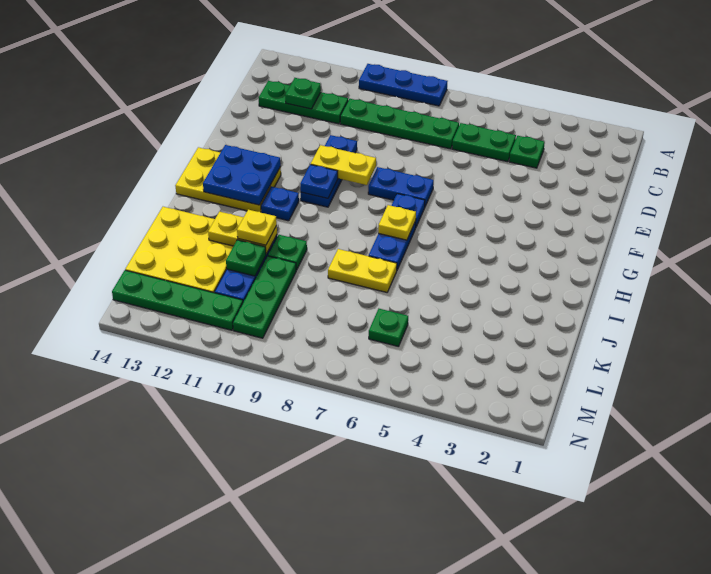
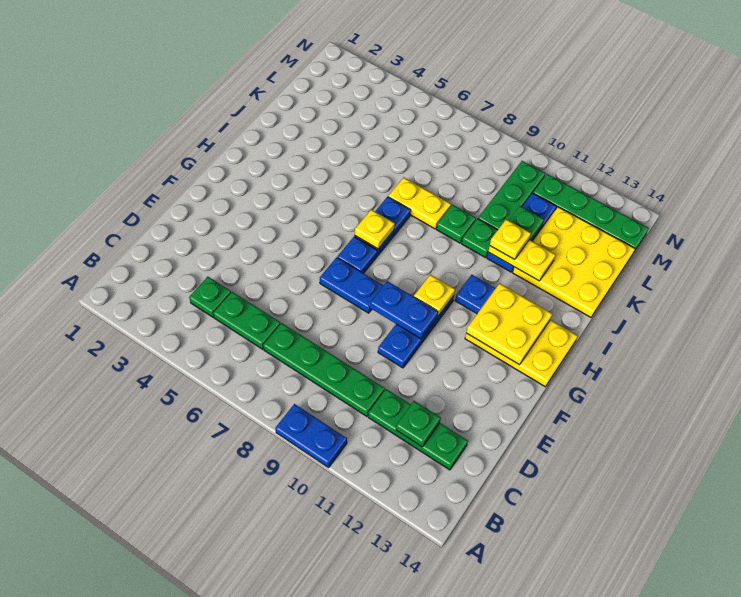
blue 1x3 plate [359,64,447,106] -> blue 1x2 plate [275,404,347,468]
yellow 1x2 plate [311,145,376,185] -> blue 1x2 plate [370,281,438,339]
blue 1x1 plate [300,164,338,198] -> yellow 1x1 plate [414,275,455,316]
blue 2x2 plate [203,145,281,205] -> yellow 2x2 plate [466,283,552,365]
green 1x1 plate [369,309,408,347] -> green 1x1 plate moved to [437,205,476,243]

